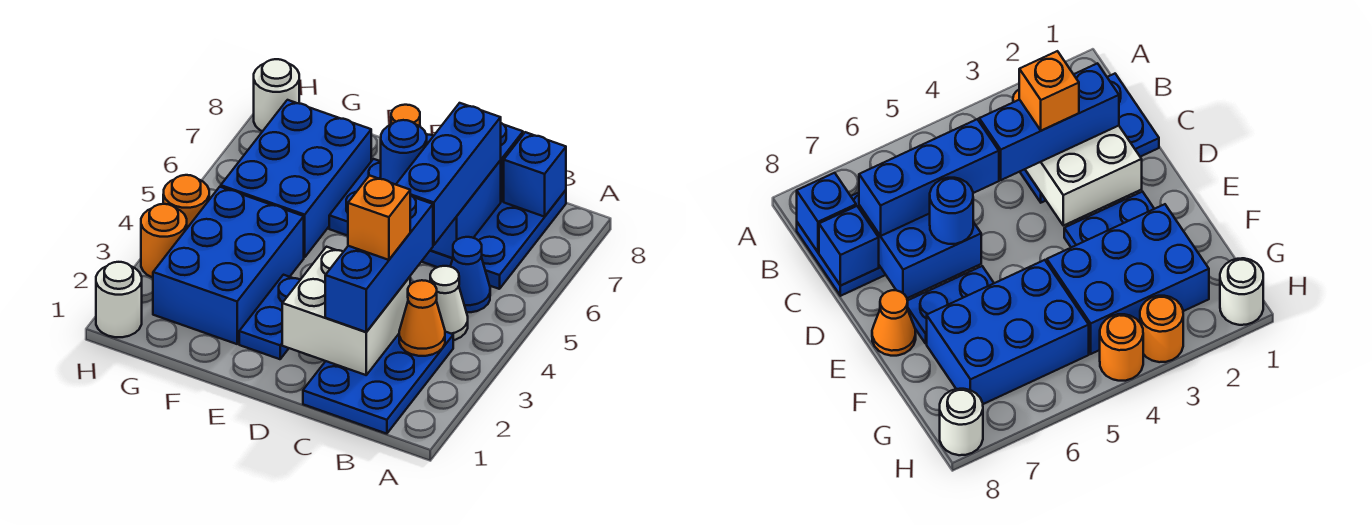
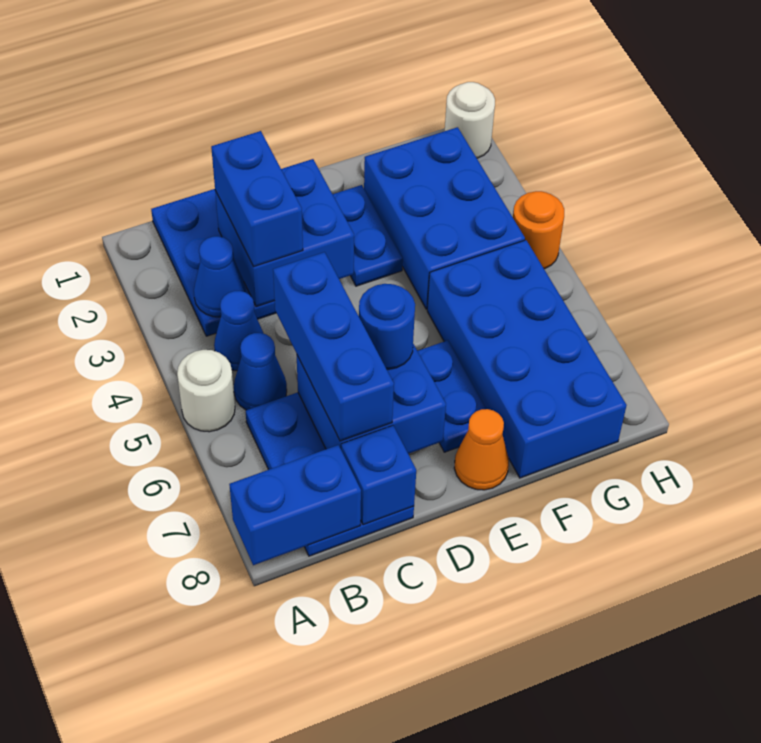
orange 1x1 cone [399,280,445,356] -> blue 1x1 cone [194,236,246,317]
white 1x1 cone [430,266,468,340] -> blue 1x1 cone [214,291,264,371]
blue 1x1 brick [504,132,566,217] -> blue 1x2 brick [229,445,361,565]
white 2x2 brick [282,247,410,375] -> blue 2x2 brick [215,159,354,307]
blue 1x3 brick [325,195,433,332] -> blue 1x2 brick [211,131,303,267]
orange 1x1 brick [348,175,410,260] -> none
blue 2x3 brick [221,100,371,257] -> blue 2x4 brick [427,240,627,478]
orange 1x1 round brick [141,204,187,278] -> none
white 1x1 round brick [254,59,299,131] -> white 1x1 round brick moved to [177,350,235,432]

